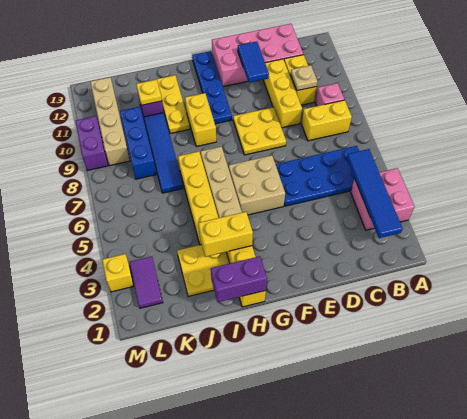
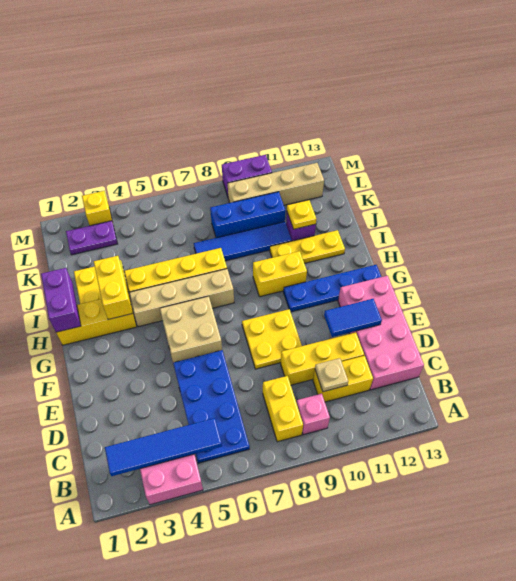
purple 1x2 tile [130,256,163,308] -> purple 1x2 plate [66,221,117,255]

